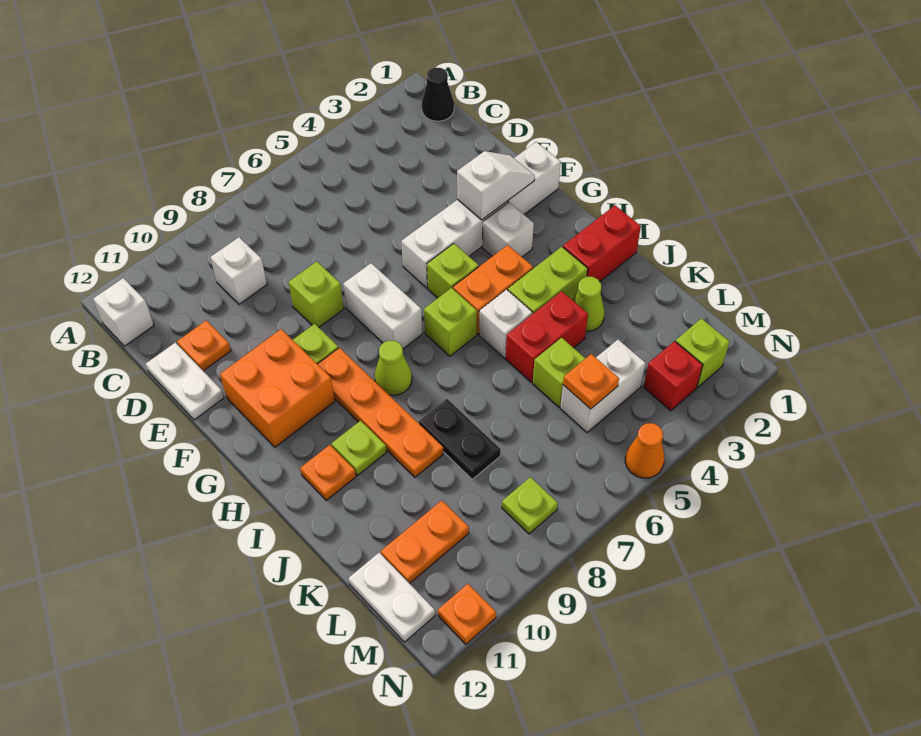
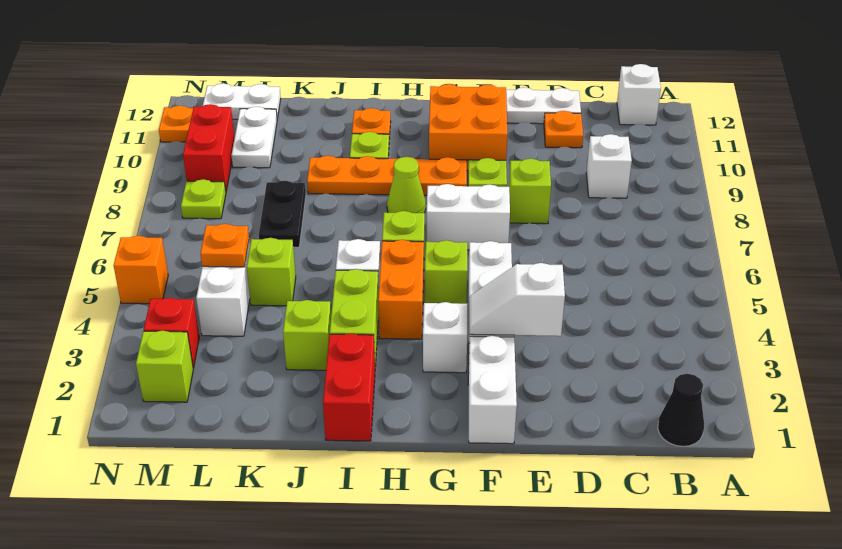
white 1x2 slope [457,151,535,220] -> white 1x2 slope turned to [470,263,565,336]
lime 1x1 cone [573,277,604,331] -> lime 1x1 brick [283,300,331,370]
red 1x2 brick [506,291,588,382] -> red 1x2 brick moved to [183,104,235,191]
black 1x2 plate [419,399,501,479] -> black 1x2 plate turned to [259,181,306,247]
orange 1x2 plate [381,500,469,584] -> white 1x2 plate [231,107,277,168]
orange 1x1 cone [625,423,664,478] -> orange 1x1 brick [114,236,168,304]

